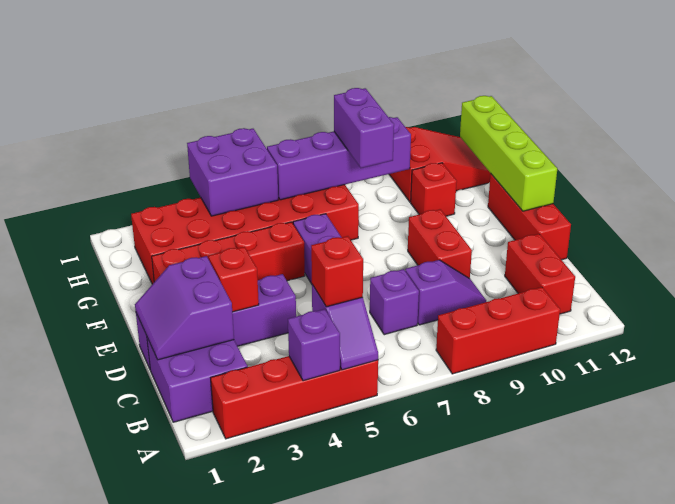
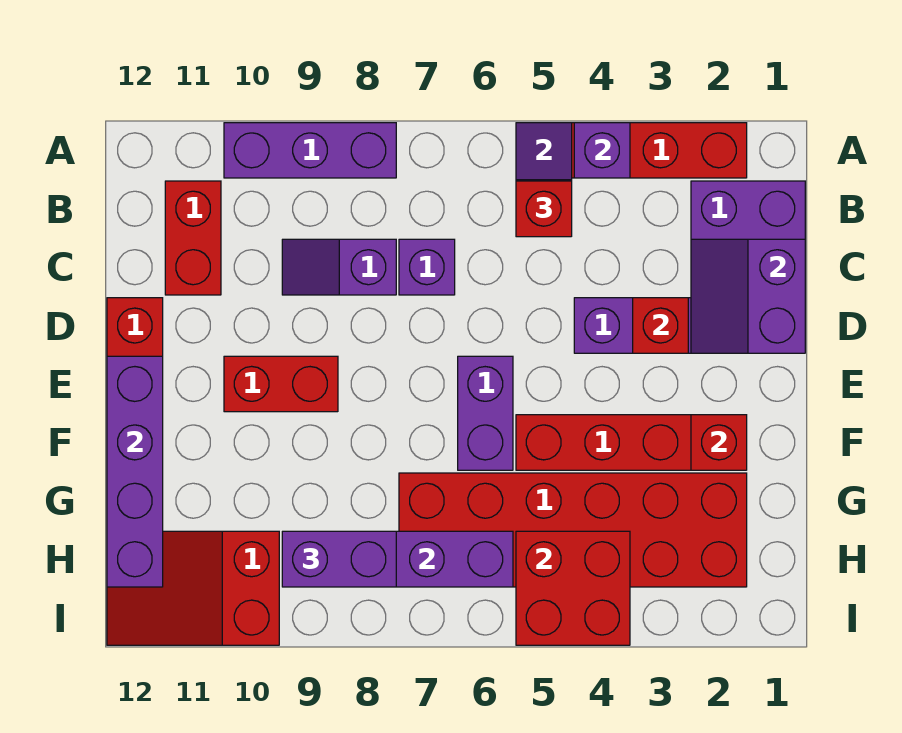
red 1x3 brick [436,287,560,374] -> purple 1x3 brick [224,123,396,178]
purple 2x2 slope [135,256,234,360] -> purple 2x2 slope turned to [691,239,805,353]
red 1x2 brick [408,209,472,278] -> red 1x2 brick turned to [224,356,338,412]
lime 1x4 brick [460,96,557,211] -> purple 1x4 brick [107,356,163,587]
purple 1x2 brick [334,88,394,168] -> purple 1x2 brick turned to [282,531,396,587]
red 1x1 brick [411,163,457,216] -> red 1x1 brick moved to [691,415,747,470]
purple 2x2 brick [187,128,278,216] -> red 2x2 brick [516,531,630,645]

